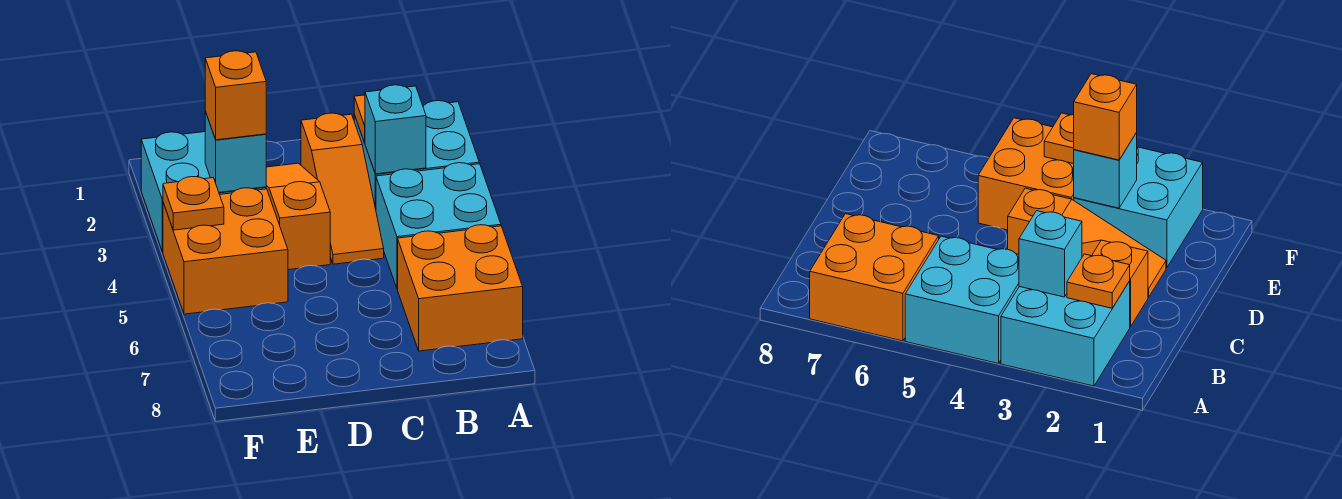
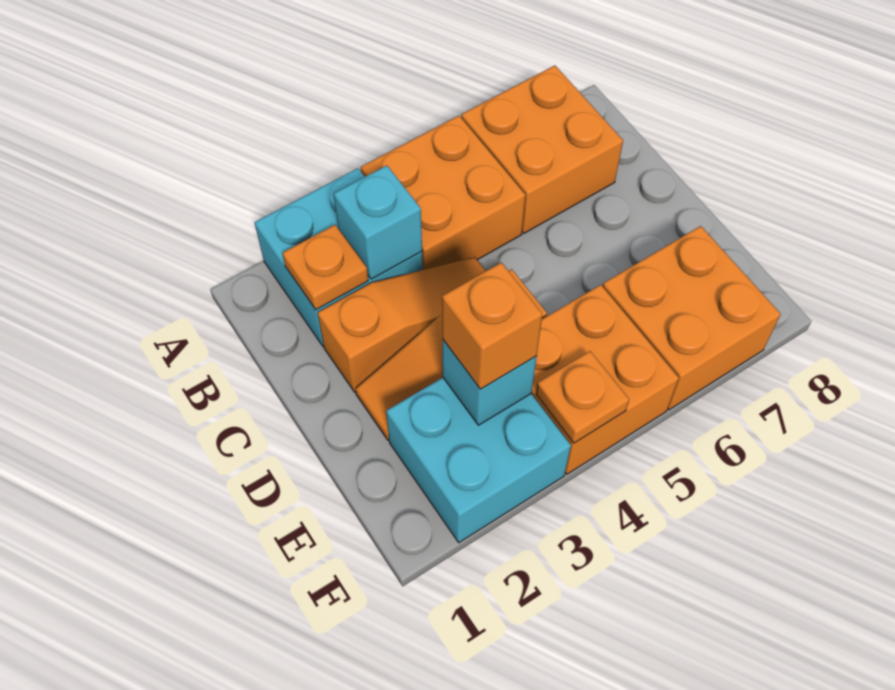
cyan 2x2 brick [376,163,501,289] -> orange 2x2 brick [361,116,525,270]
none -> orange 2x2 brick [603,226,781,410]

